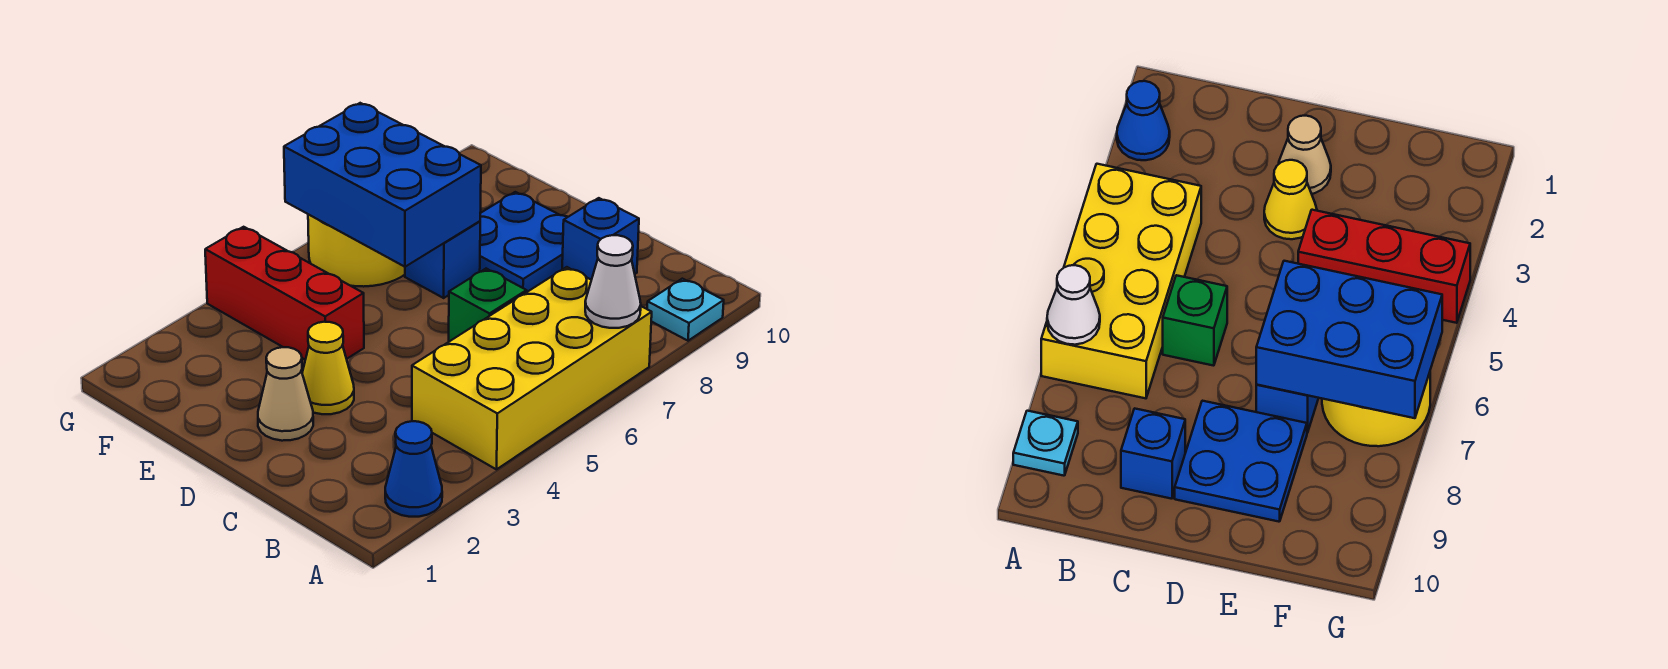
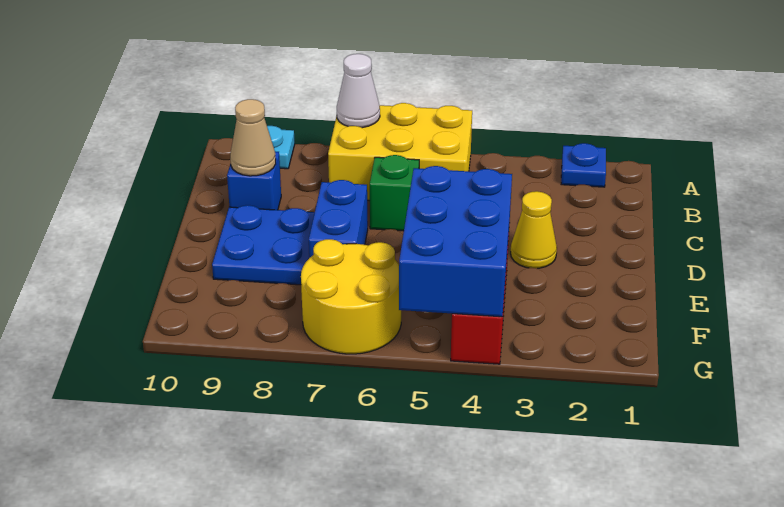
blue 1x1 cone [385,421,442,517] -> blue 1x1 plate [561,143,606,187]
yellow 2x4 brick [412,267,652,469] -> yellow 2x3 brick [328,103,472,201]
tan 1x1 cone [258,347,313,441] -> tan 1x1 cone moved to [230,99,276,176]
blue 2x3 brick [284,103,481,267] -> blue 2x3 brick moved to [399,166,512,317]
blue 1x1 brick [405,221,480,298] -> blue 1x2 brick [309,180,368,258]

